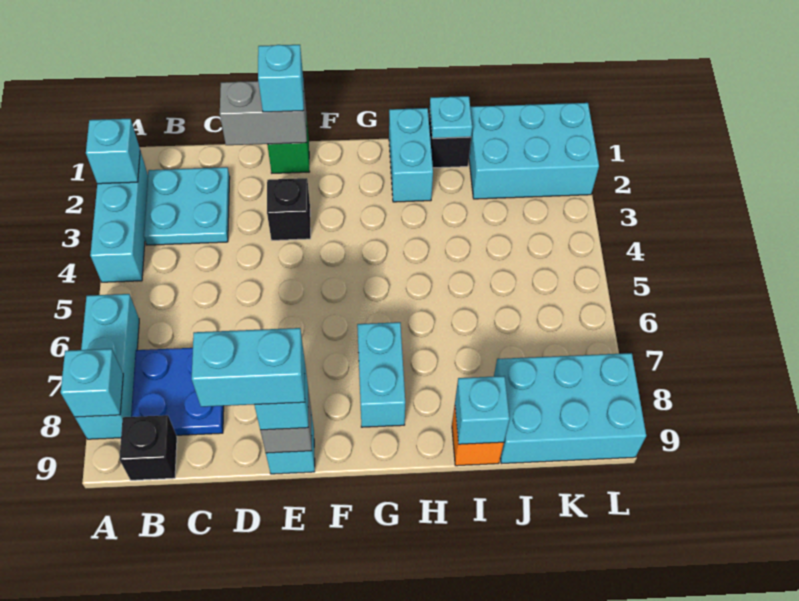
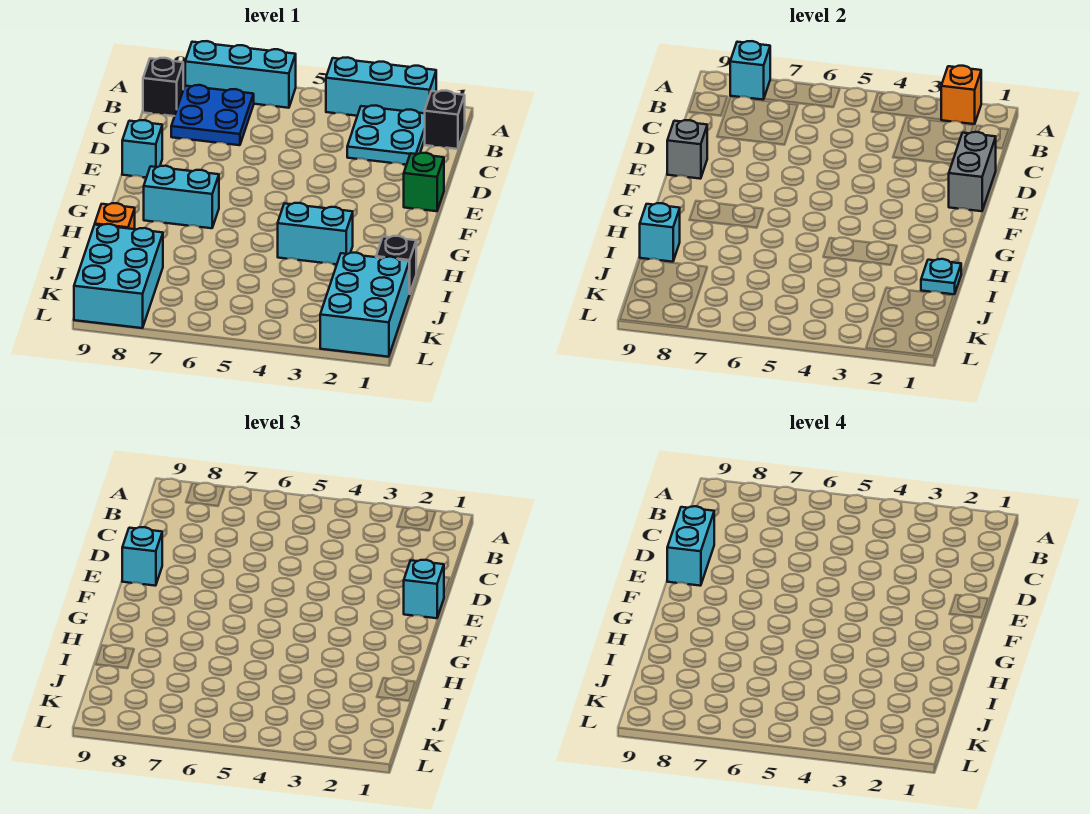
cyan 1x1 brick [86,119,140,184] -> orange 1x1 brick [941,66,981,124]
black 1x1 brick [267,178,311,240] -> black 1x1 brick moved to [425,91,465,149]
cyan 1x2 brick [389,108,433,202] -> cyan 1x2 brick moved to [278,203,353,264]

